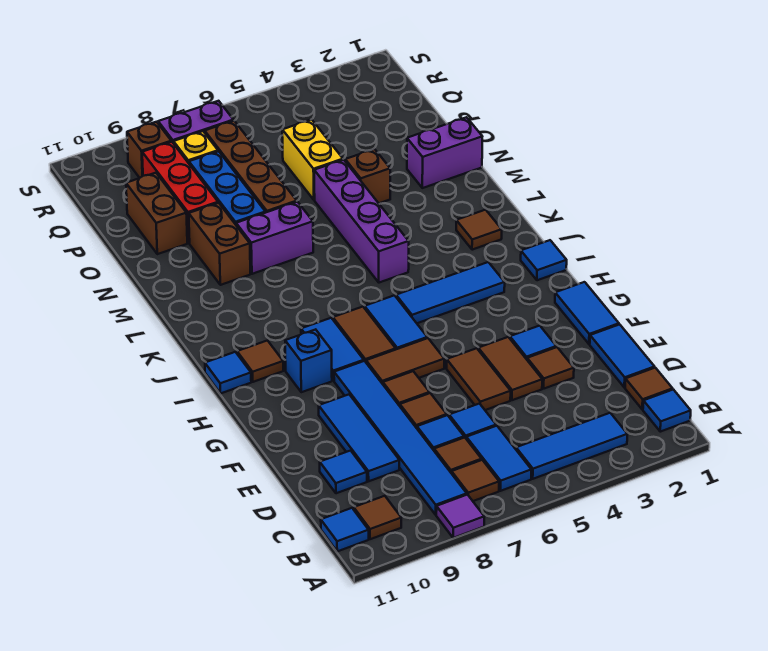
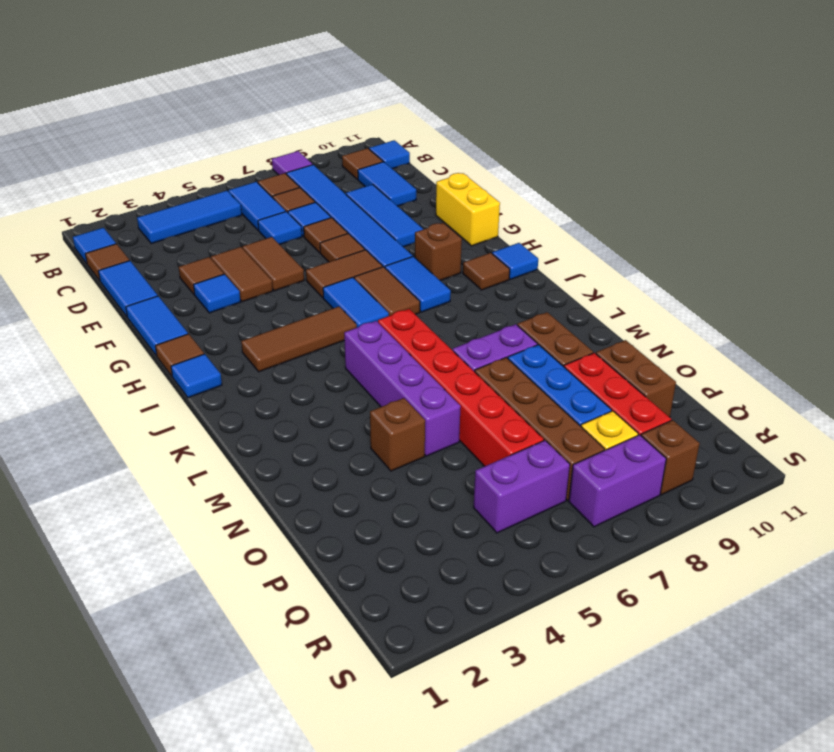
blue 1x1 tile [320,451,367,493] -> blue 1x2 tile [358,162,416,206]
blue 1x1 brick [285,329,332,392] -> brown 1x1 brick [415,223,462,280]
blue 1x3 tile [396,262,505,323] -> brown 1x3 tile [241,307,357,372]
brown 1x1 tile [456,210,502,250] -> brown 1x1 tile moved to [155,334,204,376]
none -> red 1x6 brick [378,309,544,466]
purple 1x2 brick [407,117,482,188] -> purple 1x2 brick moved to [474,440,570,533]
yellow 1x2 brick [282,120,343,200] -> yellow 1x2 brick moved to [436,173,500,246]

